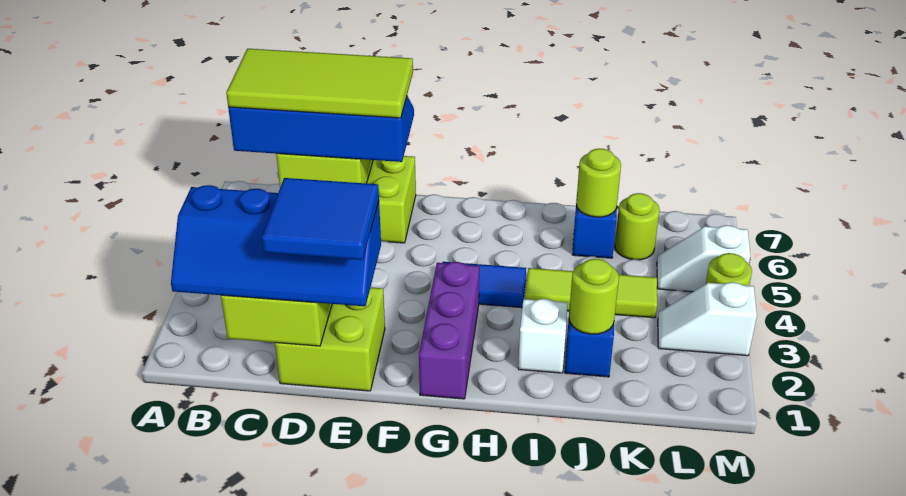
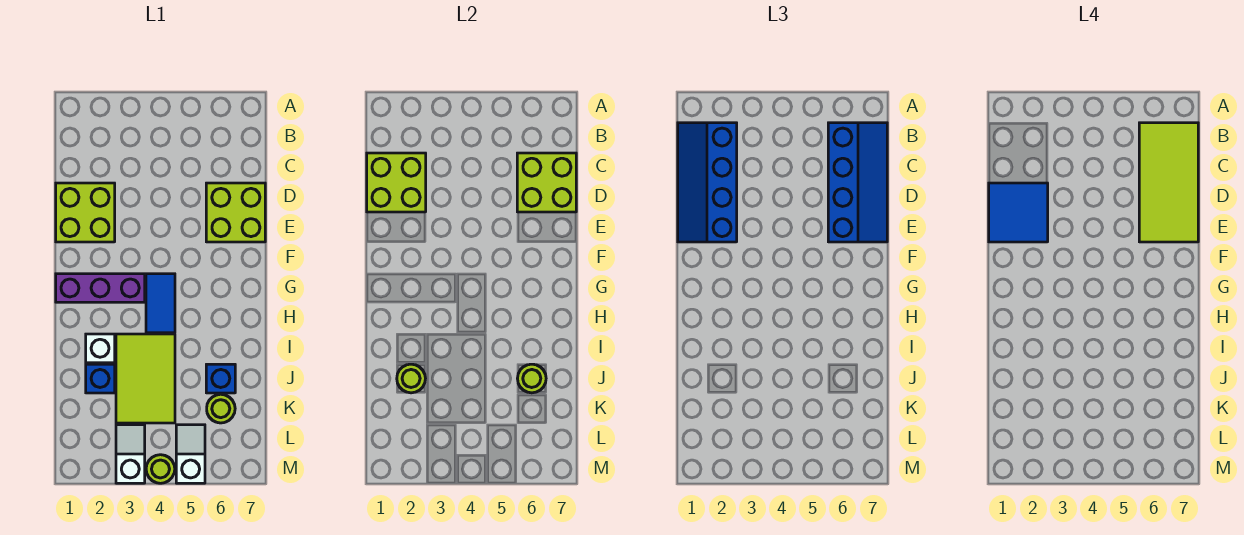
lime 1x3 tile [525,268,657,318] -> lime 2x3 tile [116,334,175,423]

